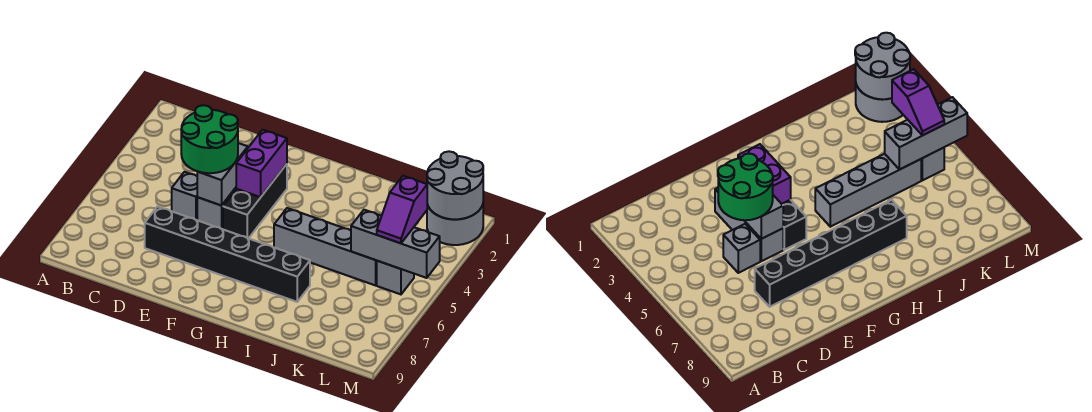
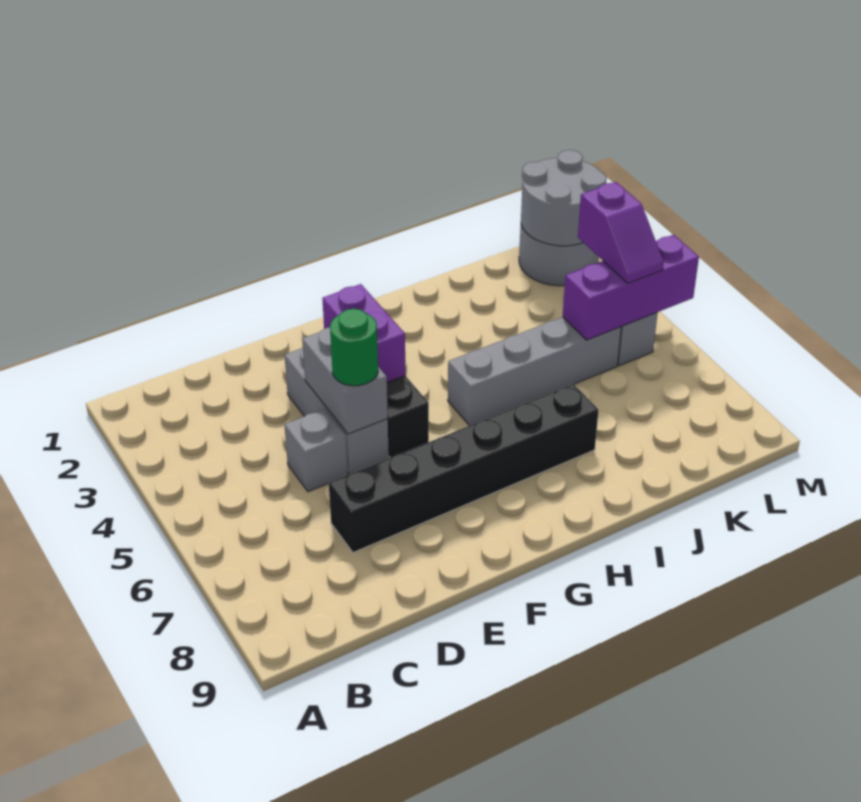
green 2x2 round brick [181,105,238,173] -> green 1x1 round brick [330,309,378,386]
grey 1x3 brick [351,210,440,278] -> purple 1x3 brick [563,235,699,340]

